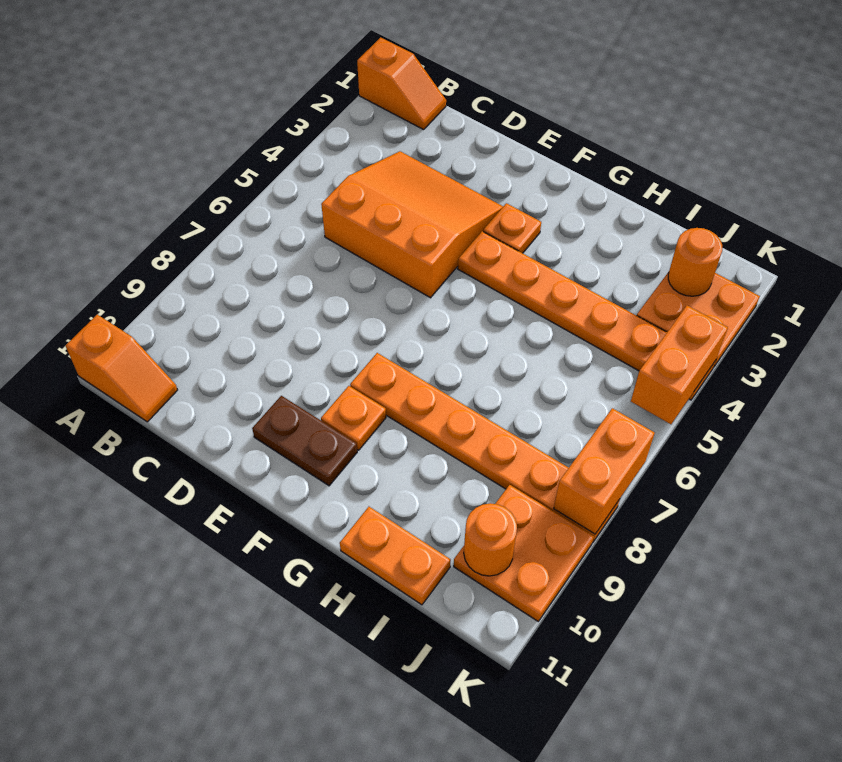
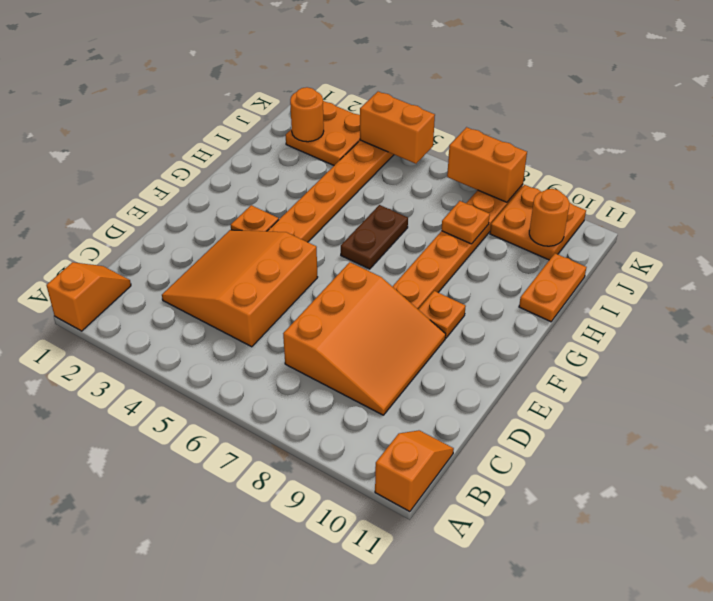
none -> orange 3x3 slope [283,262,446,415]
brown 1x2 plate [252,396,357,486] -> brown 1x2 plate moved to [341,205,408,269]
none -> orange 1x1 plate [441,201,490,244]

